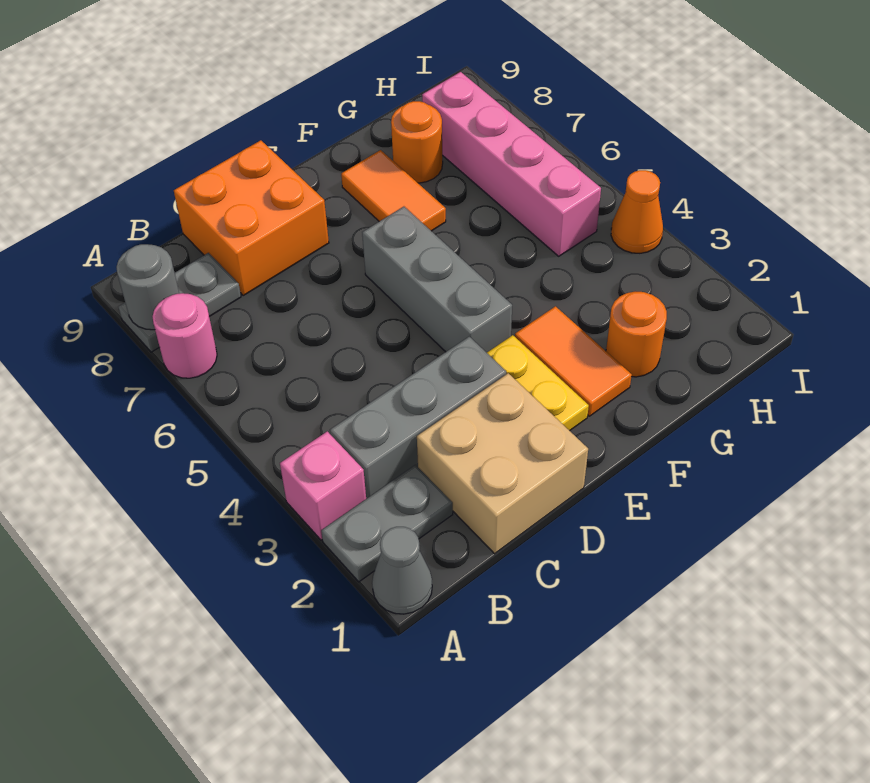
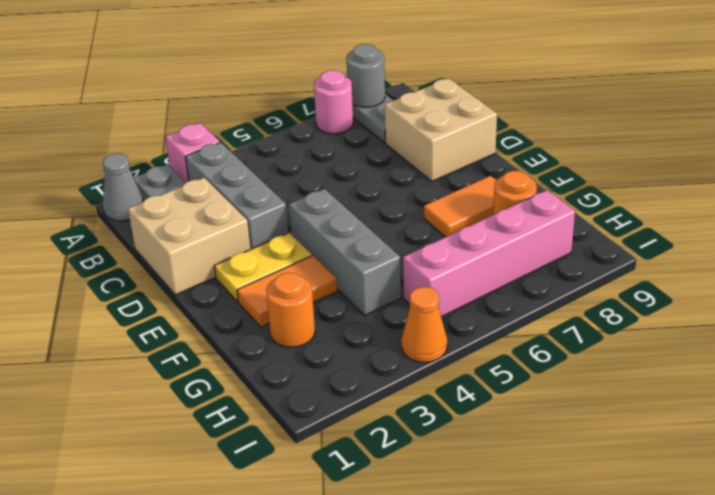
orange 2x2 brick [174,140,329,295] -> tan 2x2 brick [385,78,497,181]
grey 1x3 brick [362,207,512,353] -> grey 1x3 brick turned to [289,189,401,315]

